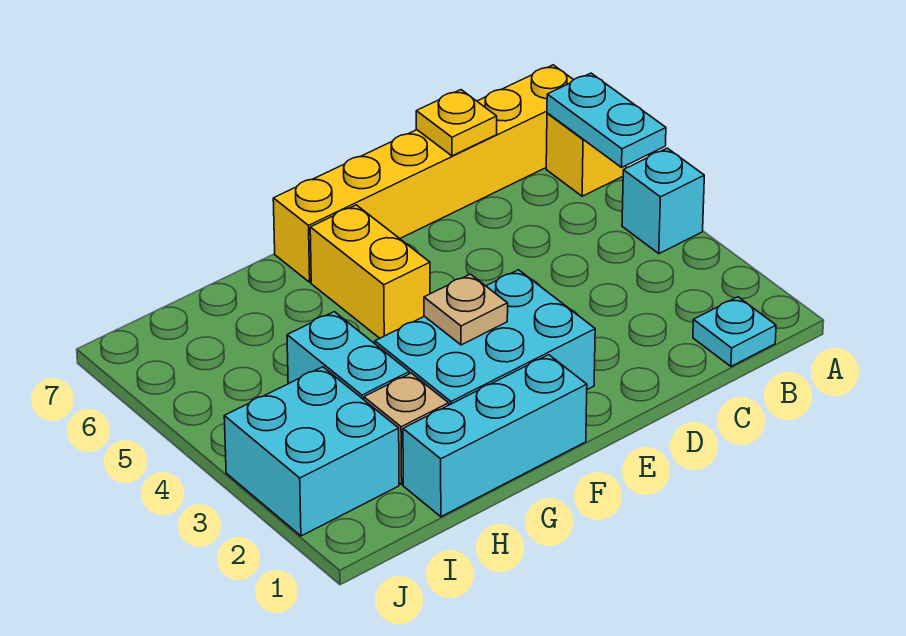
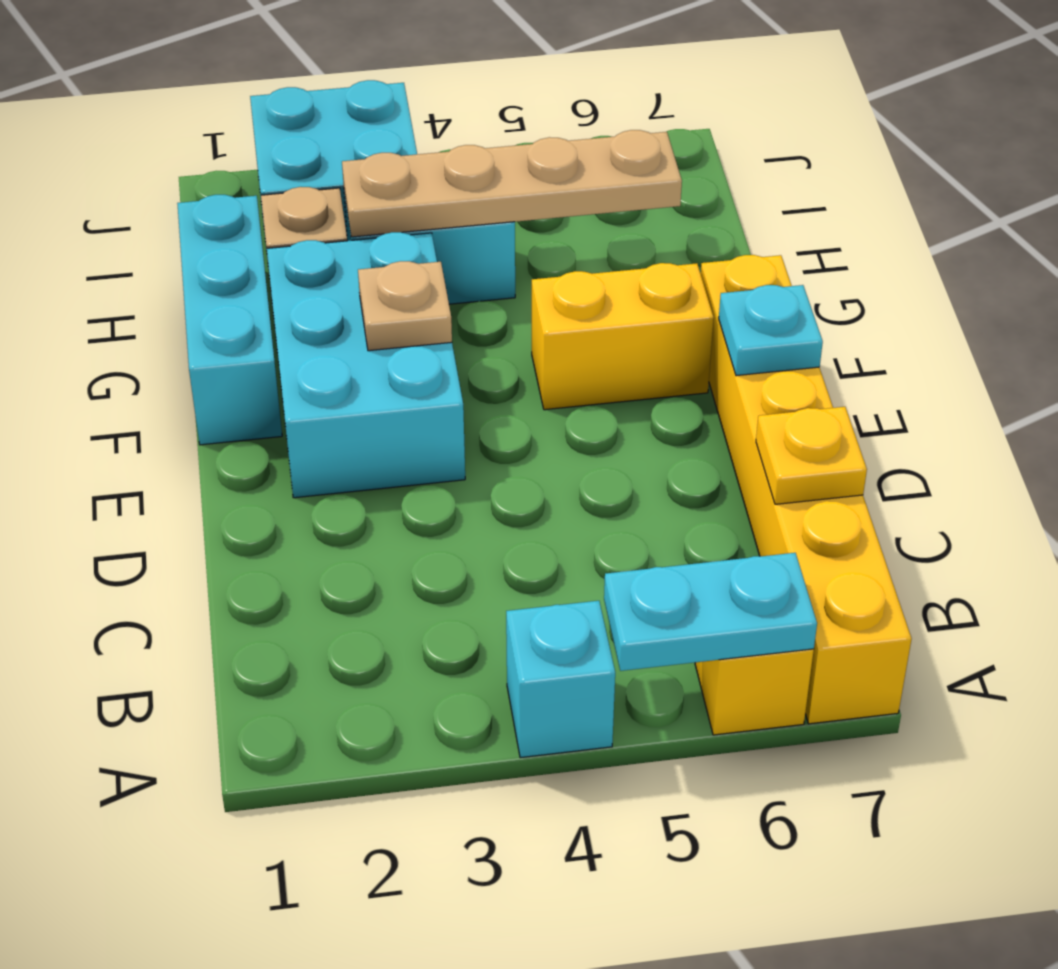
cyan 1x1 plate [693,297,776,366] -> cyan 1x1 plate moved to [719,285,823,376]
none -> tan 1x4 plate [342,130,682,237]

